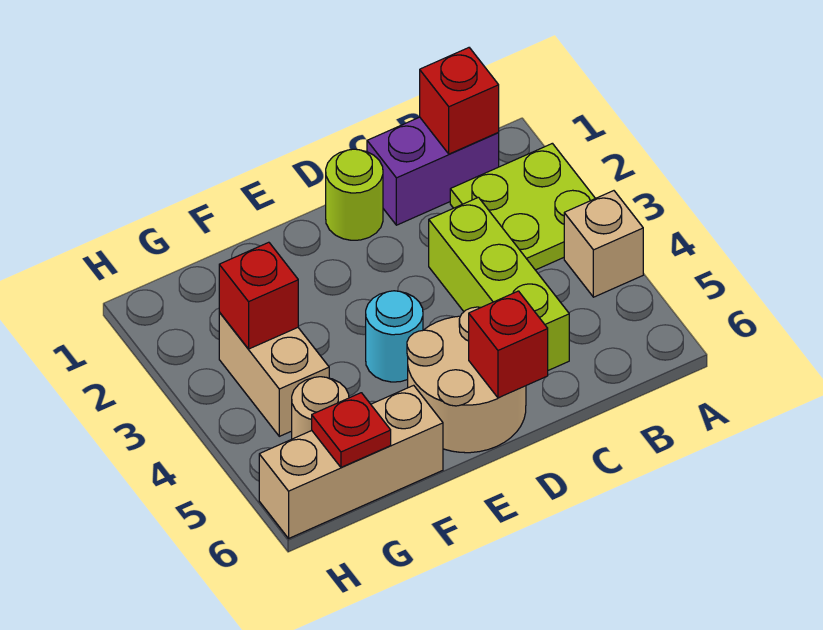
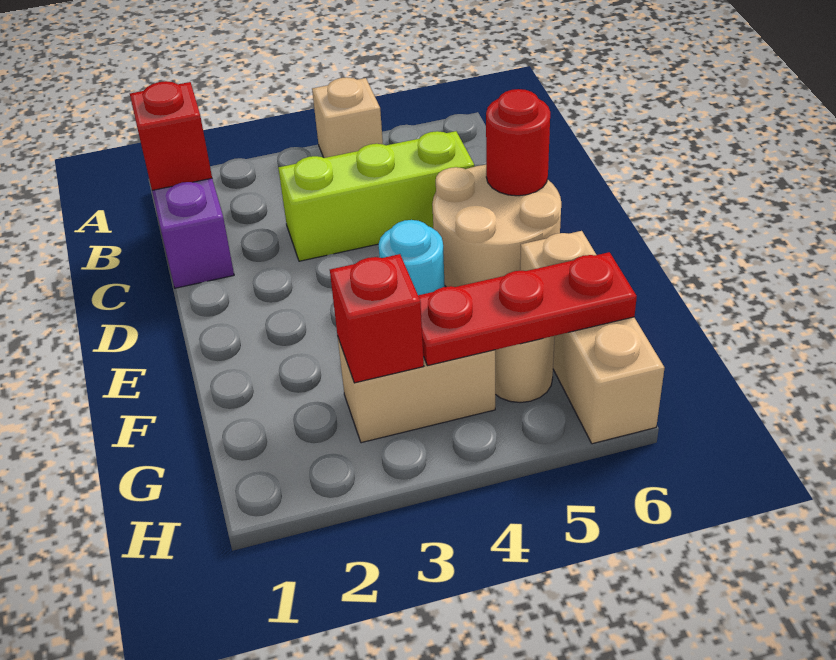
lime 2x2 plate [450,143,595,270] -> none
lime 1x1 round brick [326,149,383,240] -> none
red 1x1 brick [469,291,548,398] -> red 1x1 round brick [486,89,550,196]
red 1x1 plate [312,393,391,467] -> red 1x3 plate [418,252,637,366]

